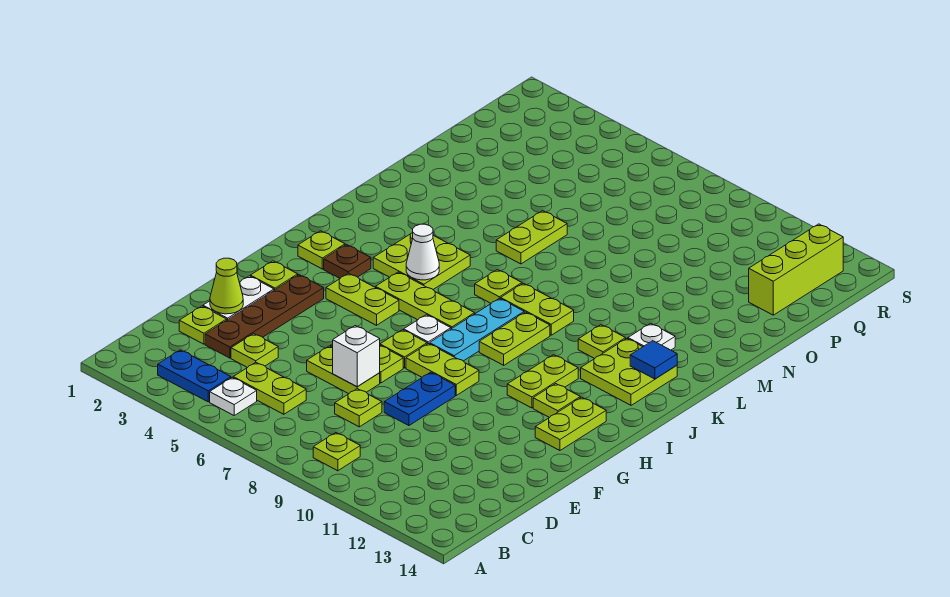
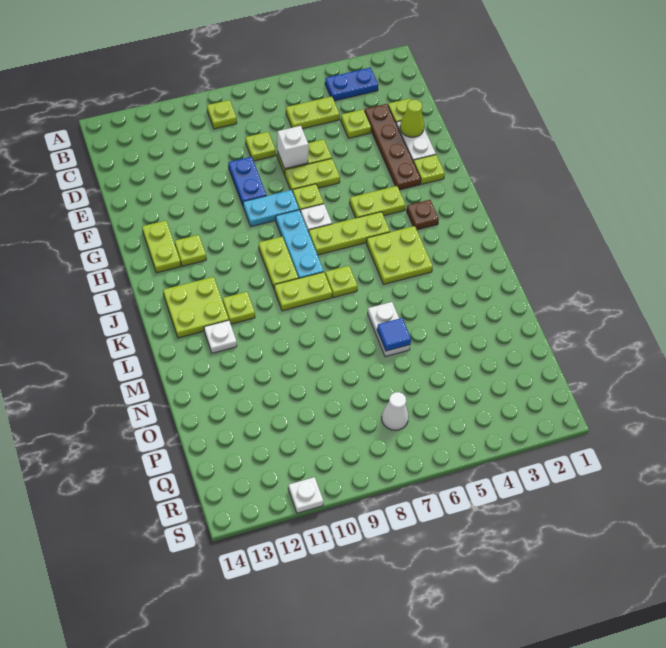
white 1x1 plate [210,377,257,415] -> white 1x1 plate moved to [288,477,323,513]
lime 1x2 plate [406,343,479,395] -> cyan 1x2 plate [243,190,299,227]
lime 1x2 plate [507,355,578,408] -> none
lime 1x1 plate [298,231,345,269] -> none
white 1x1 cone [406,224,439,280] -> white 1x1 cone moved to [382,392,409,430]
blue 1x1 tile [630,341,677,379] -> blue 1x1 tile moved to [377,318,411,351]
lime 1x2 plate [496,211,567,264] -> white 1x2 plate [368,302,410,357]
lime 1x3 brick [749,224,843,315] -> none

